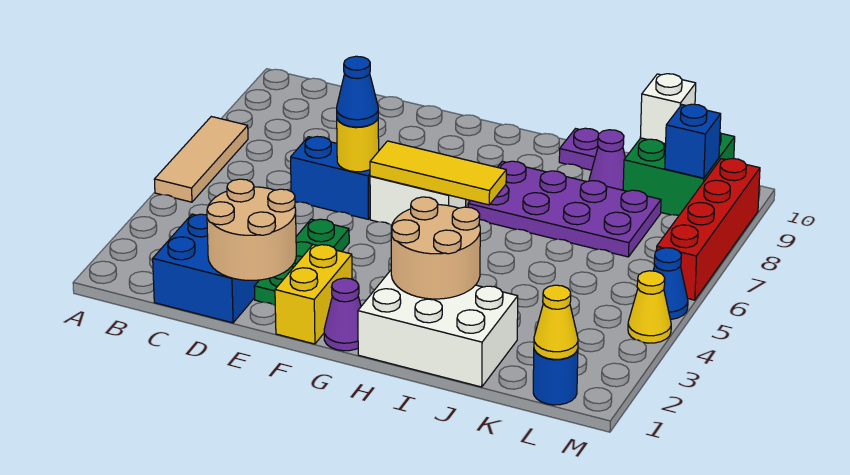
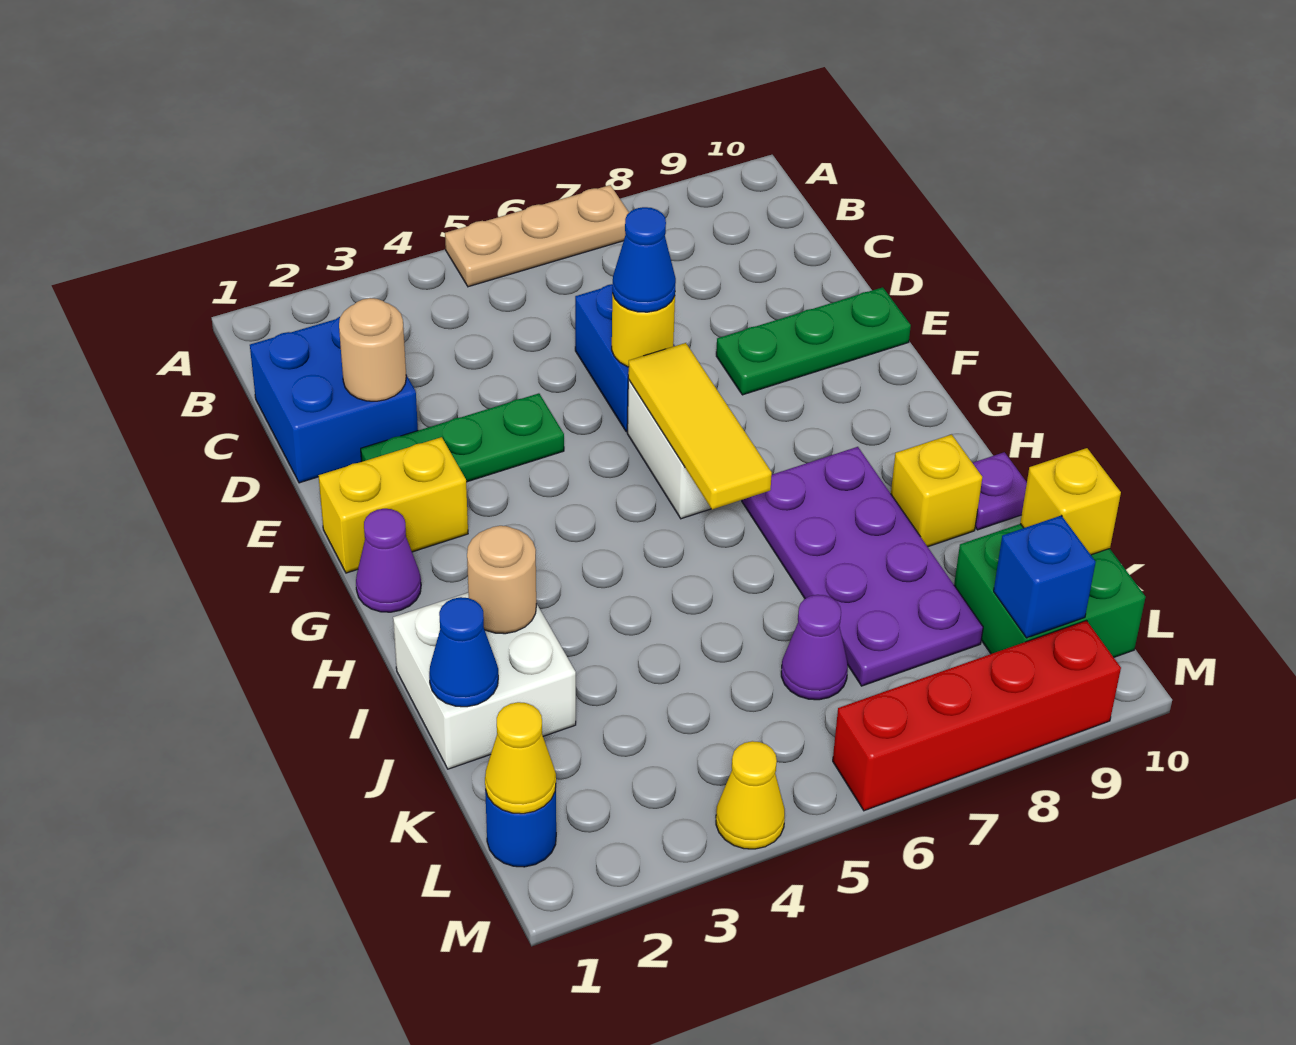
tan 1x3 tile [154,117,248,202] -> tan 1x3 plate [445,185,629,287]
tan 2x2 round brick [207,179,296,280] -> tan 1x1 round brick [339,298,406,401]
none -> green 1x3 plate [716,287,911,395]
white 2x3 brick [358,270,518,387] -> white 2x2 brick [393,593,576,769]
tan 2x2 round brick [391,197,480,299] -> tan 1x1 round brick [467,526,536,634]
none -> yellow 1x1 brick [891,435,982,547]
purple 1x1 cone [589,130,625,190] -> purple 1x1 cone moved to [781,595,848,700]
white 1x1 brick [640,74,696,144] -> yellow 1x1 brick [1020,448,1121,555]
blue 1x1 cone [653,248,688,319] -> blue 1x1 cone moved to [429,597,498,707]

